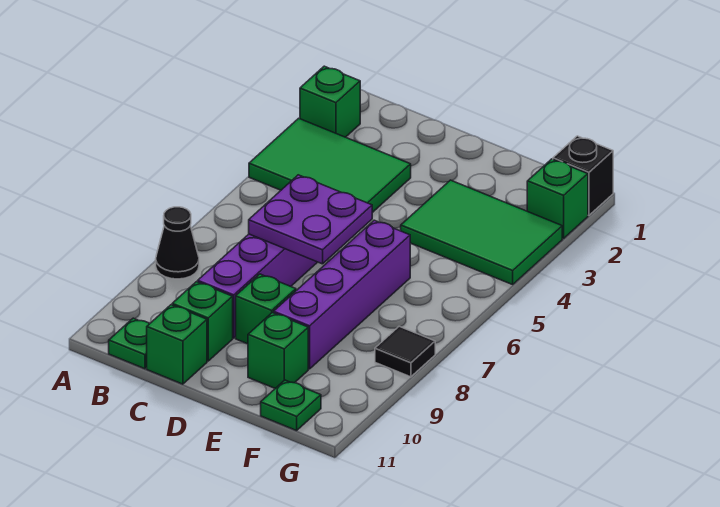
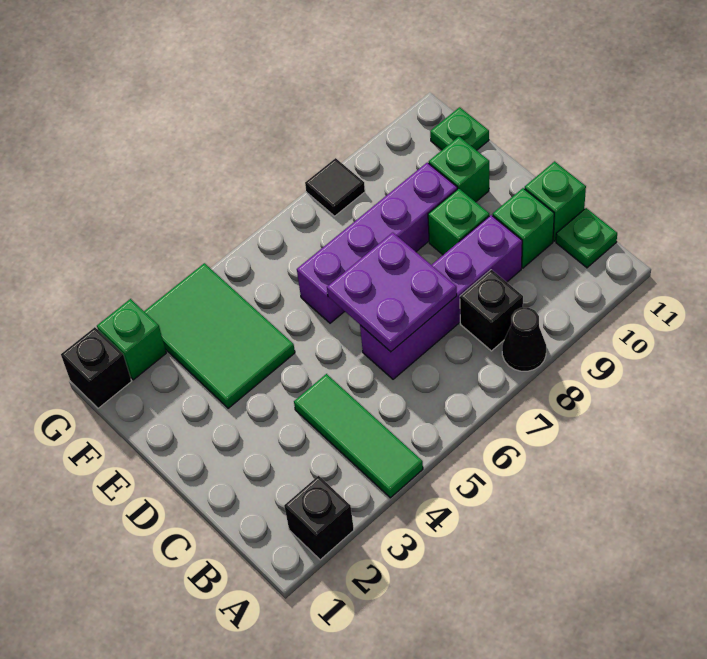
green 1x1 brick [300,66,360,137] -> black 1x1 brick [284,476,354,560]
green 2x3 tile [249,118,411,213] -> green 1x3 tile [294,374,423,498]
none -> black 1x1 brick [460,270,523,351]

